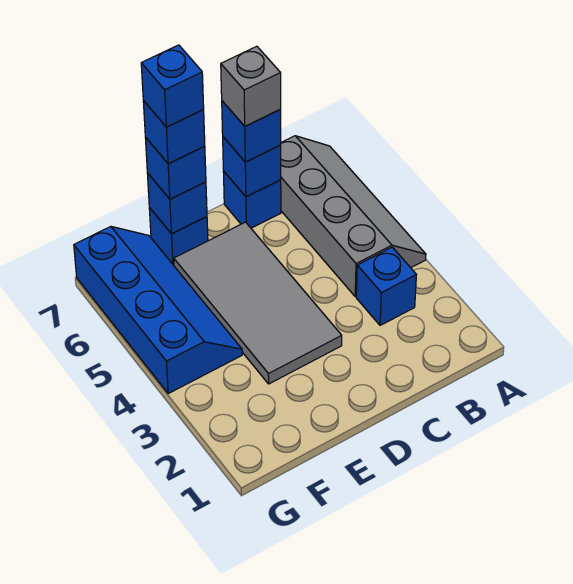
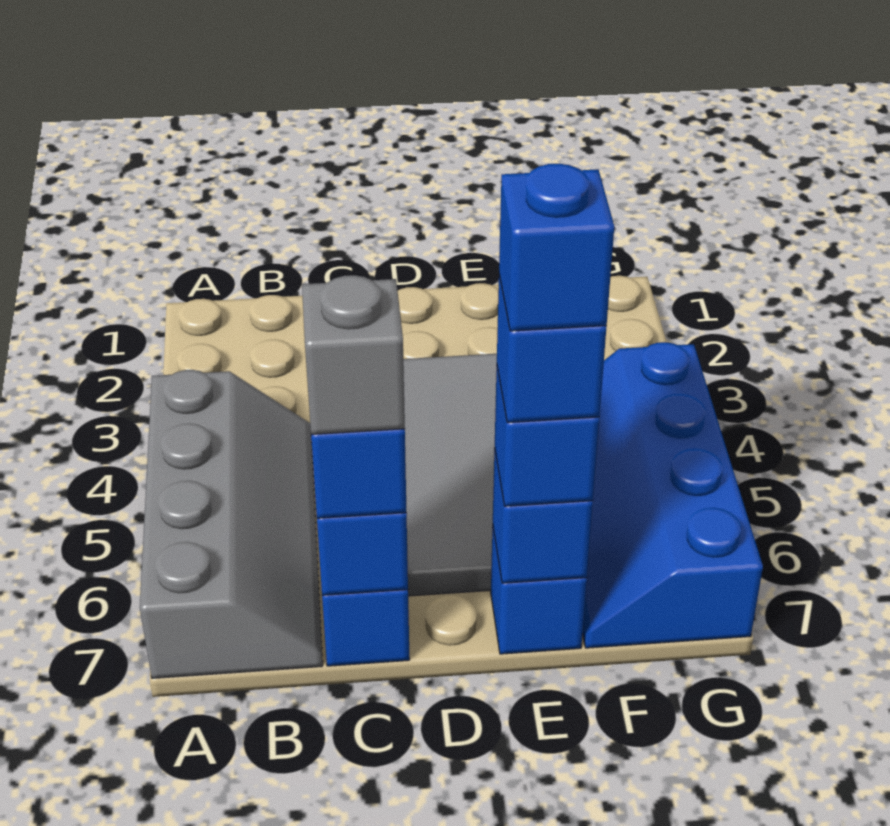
grey 2x4 slope [281,136,426,297] -> grey 2x4 slope turned to [140,370,323,678]
blue 1x1 brick [356,247,416,325] -> none

